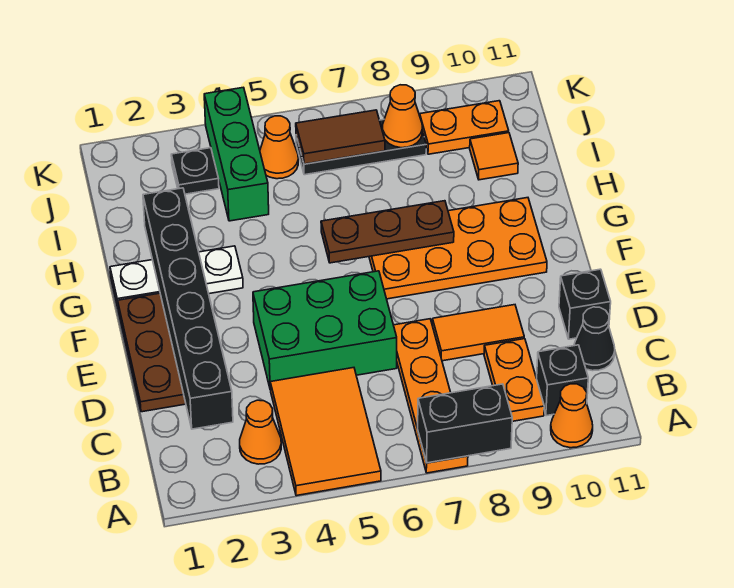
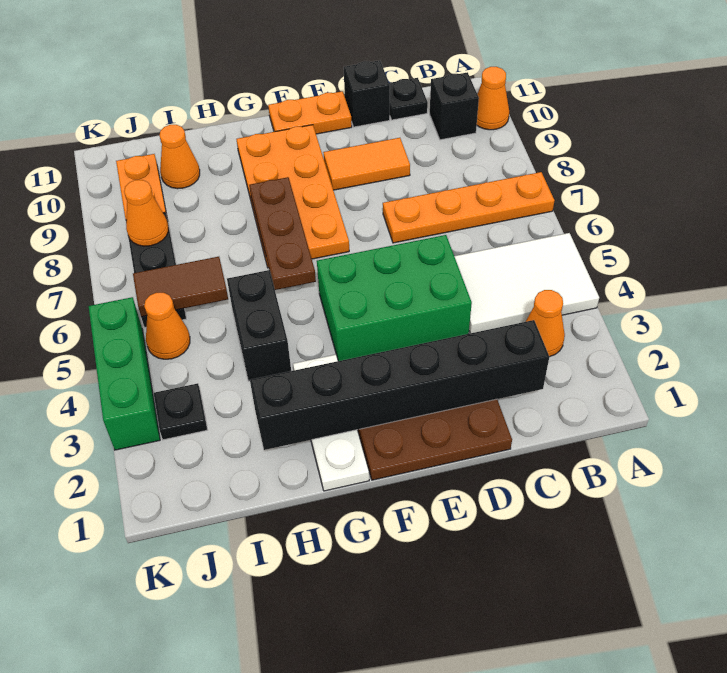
orange 2x3 tile [270,368,381,496] -> white 2x3 tile [454,233,599,333]
black 1x2 brick [418,384,512,463] -> black 1x2 brick moved to [227,270,291,381]
orange 1x2 plate [484,339,544,421] -> orange 1x2 plate moved to [268,91,352,134]
black 1x1 cone [574,307,615,371] -> black 1x1 plate [389,78,428,120]
green 2x3 brick [253,271,397,390] -> green 2x3 brick turned to [317,235,472,361]
orange 1x2 tile [432,305,524,361] -> orange 1x2 tile turned to [323,138,410,190]
green 1x3 brick [204,87,269,221] -> green 1x3 brick turned to [89,297,160,450]
orange 1x1 tile [470,133,518,180] -> orange 1x1 cone [159,125,200,189]
brown 1x2 tile [296,110,385,164] -> brown 1x2 tile turned to [133,257,228,317]

